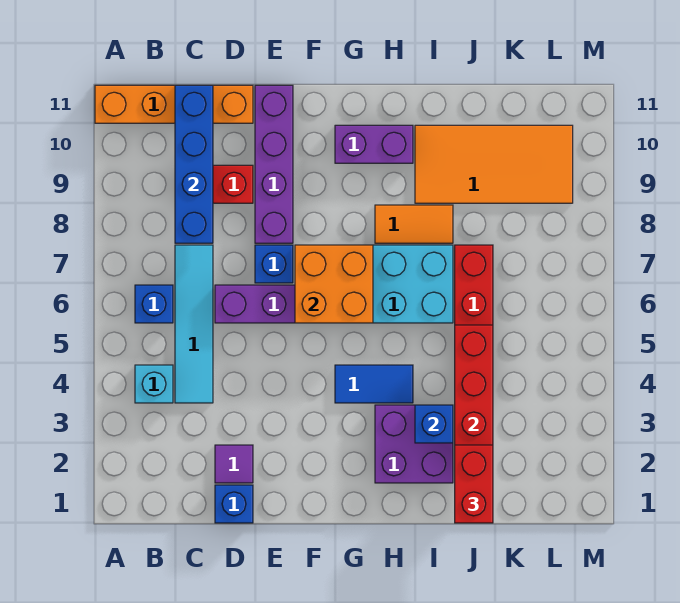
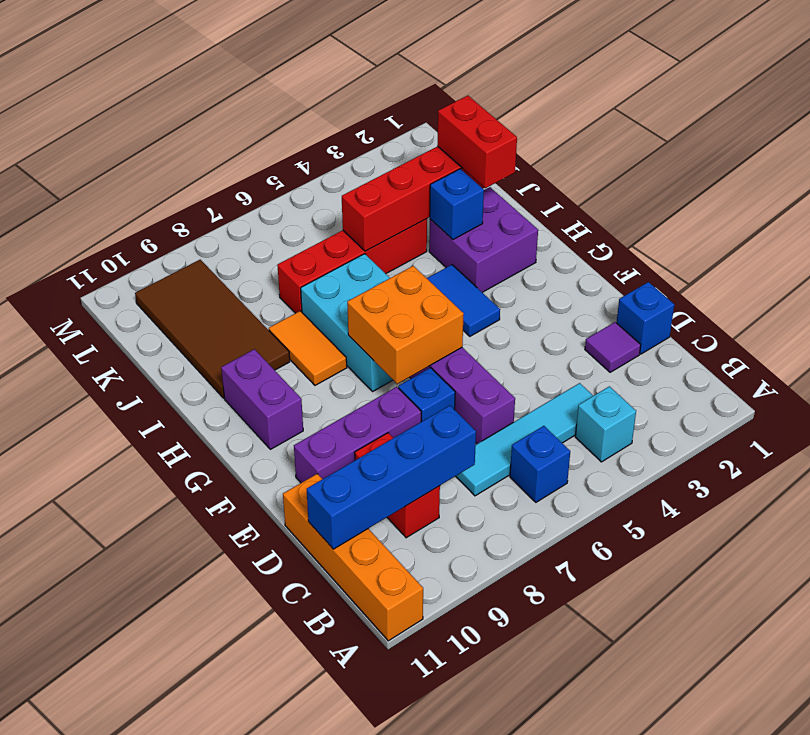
purple 1x4 brick [255,85,293,243] -> purple 1x3 brick [294,387,421,483]
orange 2x4 tile [415,125,573,203] -> brown 2x4 tile [135,260,290,398]
red 1x2 brick [455,445,493,523] -> red 1x2 brick turned to [437,96,517,188]

